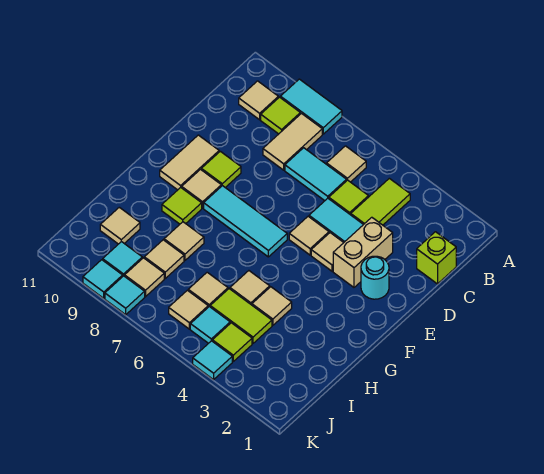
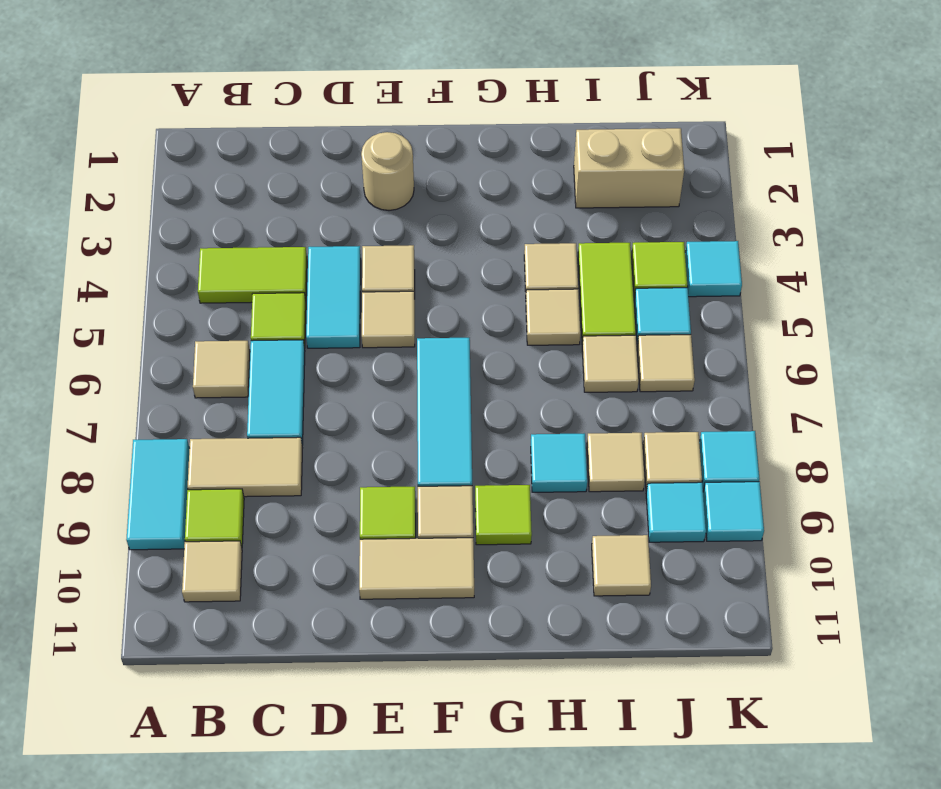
lime 1x1 brick [417,232,456,284] -> none
tan 1x2 brick [333,217,393,287] -> tan 1x2 brick moved to [574,128,684,208]
cyan 1x1 round brick [361,256,389,299] -> tan 1x1 round brick [361,132,414,210]
tan 1x1 tile [164,222,204,260] -> cyan 1x1 tile [531,433,587,492]

